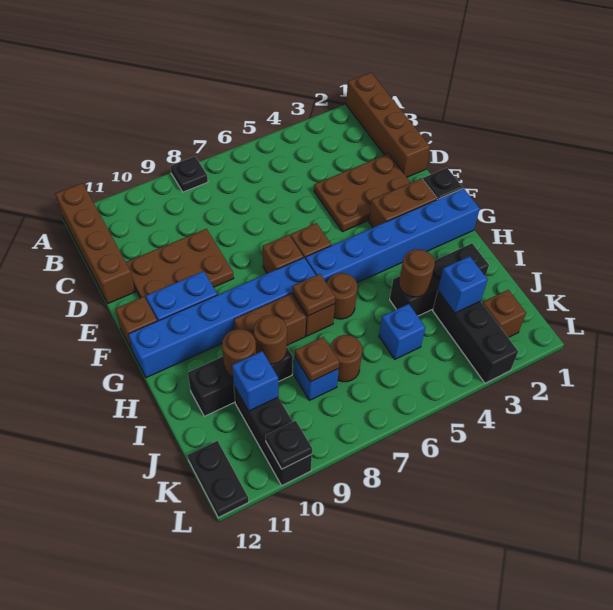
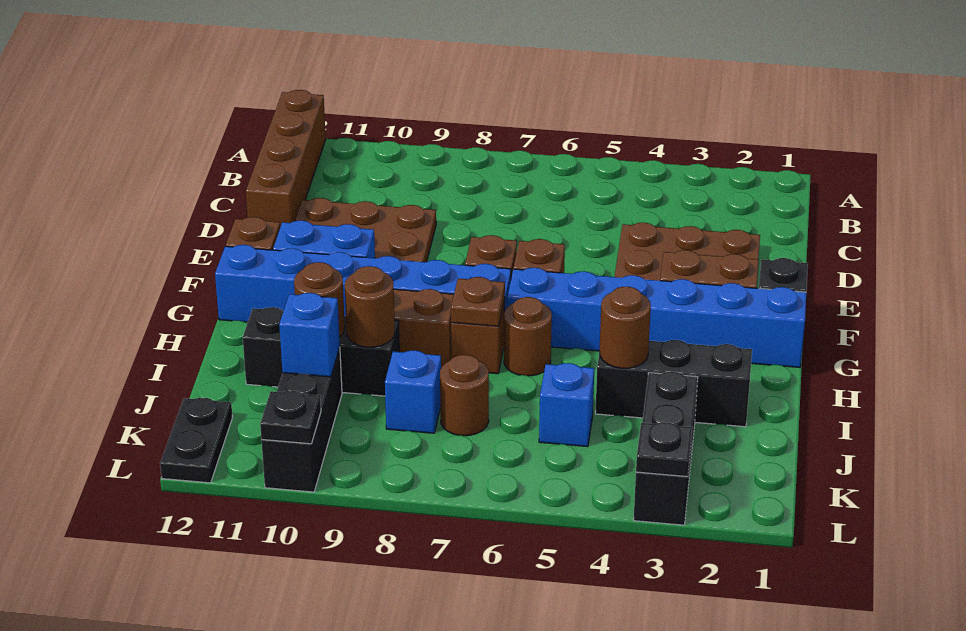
brown 1x4 brick [346,73,430,177] -> none
black 1x1 plate [170,156,208,192] -> black 1x1 plate moved to [636,422,692,477]
blue 1x1 brick [438,256,488,313] -> none
brown 1x1 plate [295,337,340,382] -> none
brown 1x1 brick [482,290,526,338] -> none

